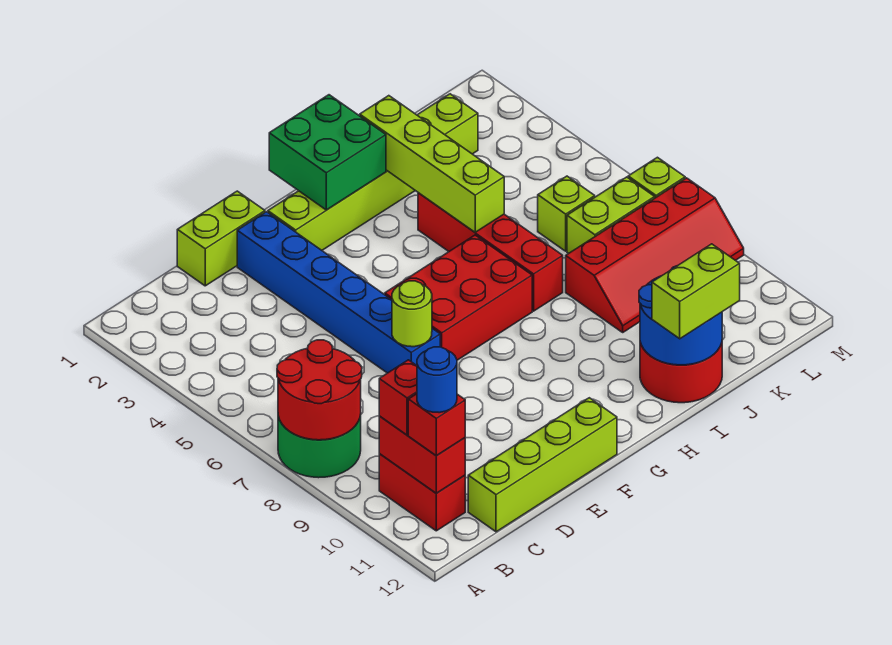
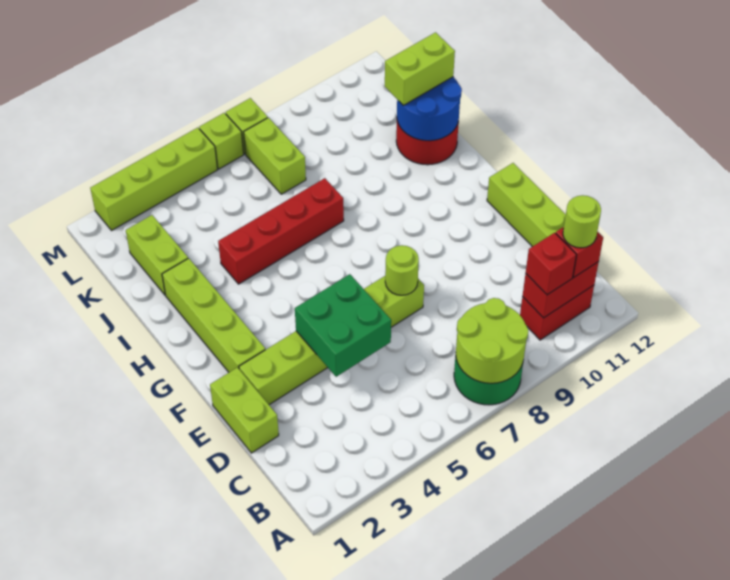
red 2x2 round brick [277,340,362,440] -> lime 2x2 round brick [456,298,529,383]
blue 1x1 round brick [417,347,457,413] -> lime 1x1 round brick [563,195,601,248]
blue 1x6 brick [237,212,440,373] -> lime 1x6 brick [239,276,424,405]
red 2x3 brick [385,235,532,360] -> none
green 2x2 brick [269,95,386,210] -> green 2x2 brick moved to [295,274,391,377]
lime 1x4 brick [360,96,504,232] -> lime 1x4 brick moved to [90,128,218,231]
lime 1x2 brick [652,244,740,339] -> lime 1x2 brick turned to [385,32,455,106]
red 2x4 slope [566,178,744,332] -> none
lime 1x1 brick [538,176,595,251] -> lime 1x1 brick moved to [199,113,244,169]

